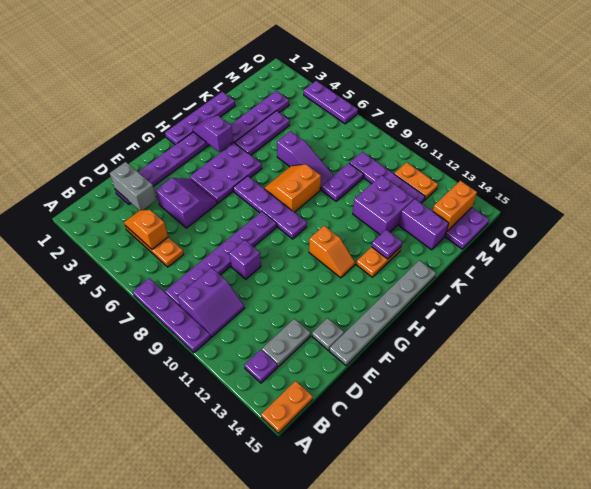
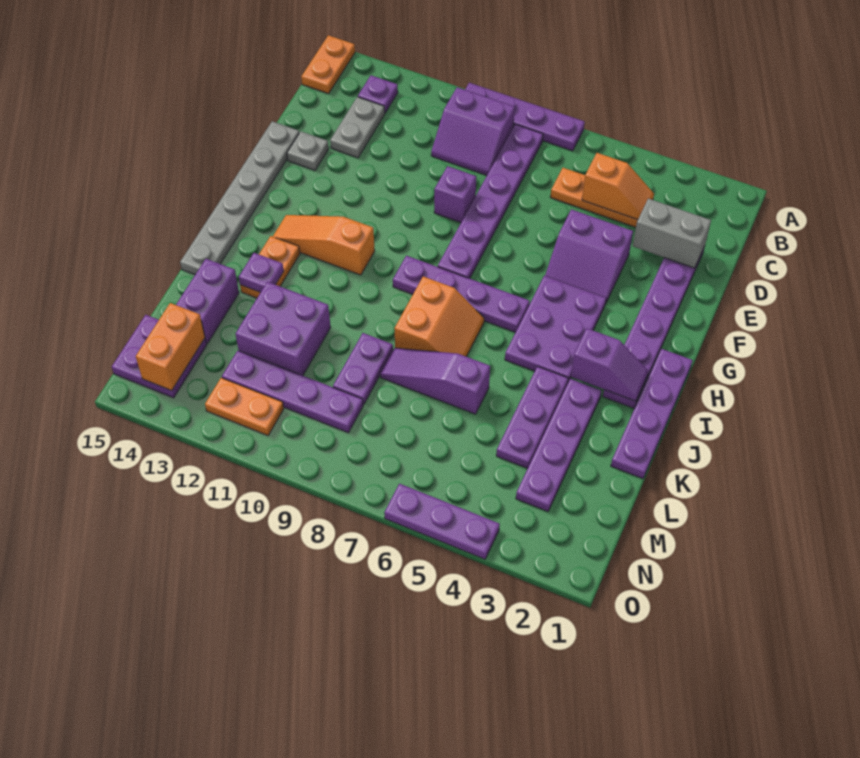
purple 2x2 slope [178,268,244,337] -> purple 2x2 slope turned to [431,87,515,175]
orange 1x2 slope [309,226,355,278] -> orange 1x3 slope [273,215,375,275]
purple 1x2 brick [399,199,449,250] -> purple 1x2 brick turned to [176,259,239,343]

